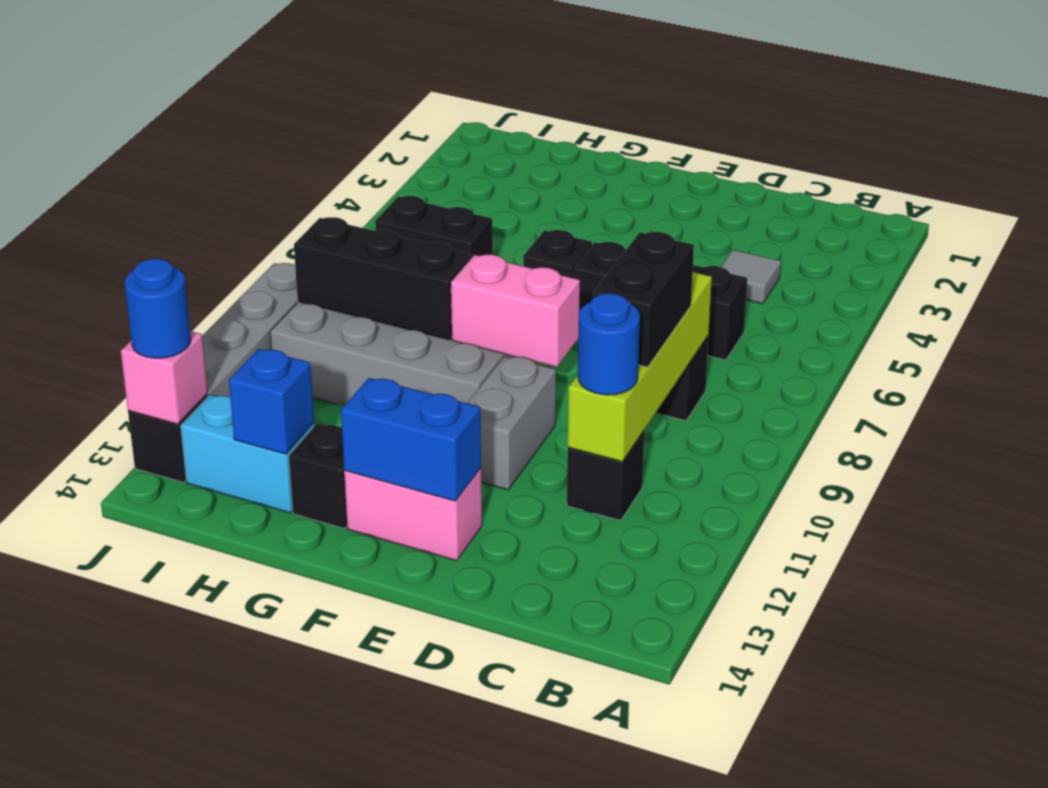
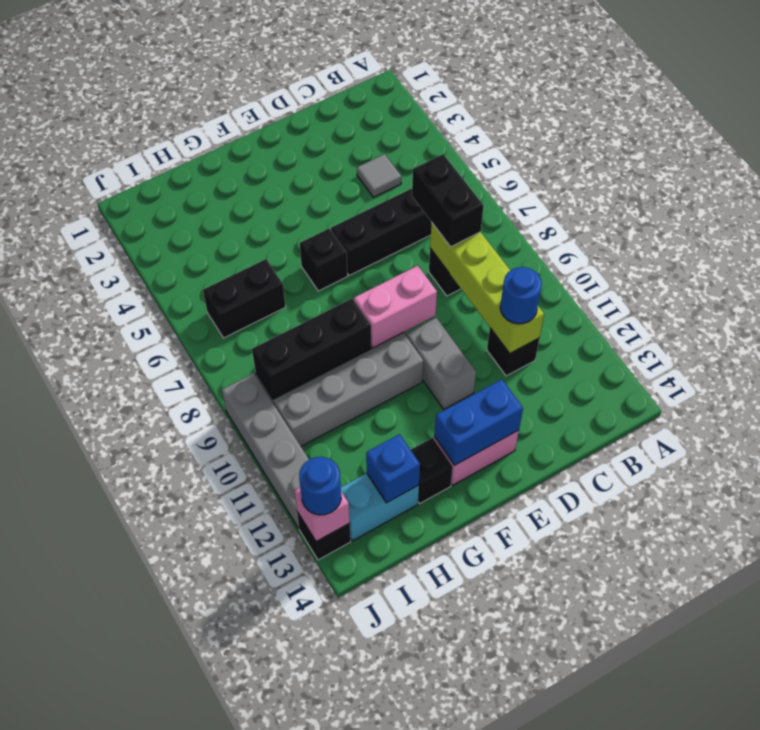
black 1x2 brick [594,232,694,367] -> black 1x2 brick moved to [412,154,484,247]

